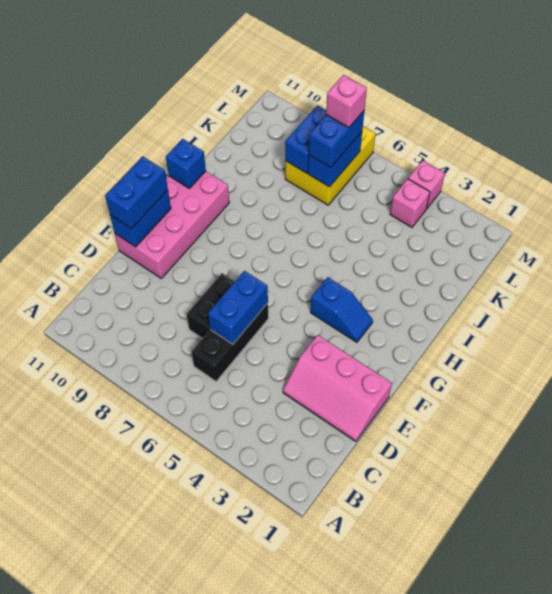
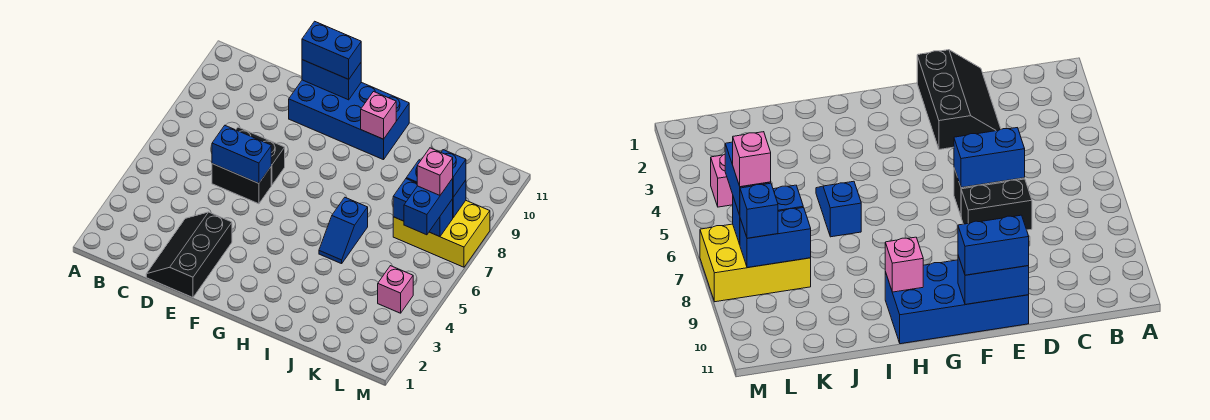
black 1x3 brick [192,303,268,381] -> black 1x2 brick [212,164,271,204]
pink 2x3 slope [283,335,392,442] -> black 2x3 slope [146,212,232,297]
pink 2x4 brick [115,171,229,278] -> blue 2x4 brick [289,80,409,160]
blue 1x2 slope [311,277,373,342] -> blue 1x2 slope moved to [319,198,368,264]
blue 1x1 brick [166,139,206,188] -> blue 1x1 brick moved to [441,150,466,197]
blue 1x2 brick [309,110,365,168] -> blue 1x2 brick turned to [404,178,453,235]
pink 1x1 brick [408,160,445,209] -> pink 1x1 brick moved to [361,92,396,139]

